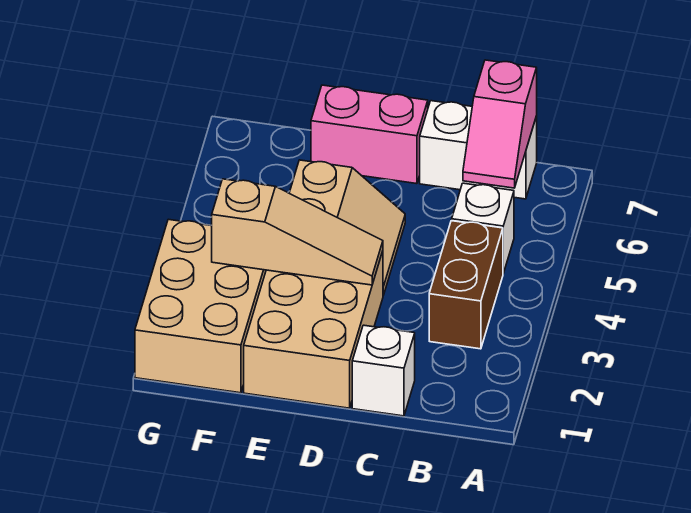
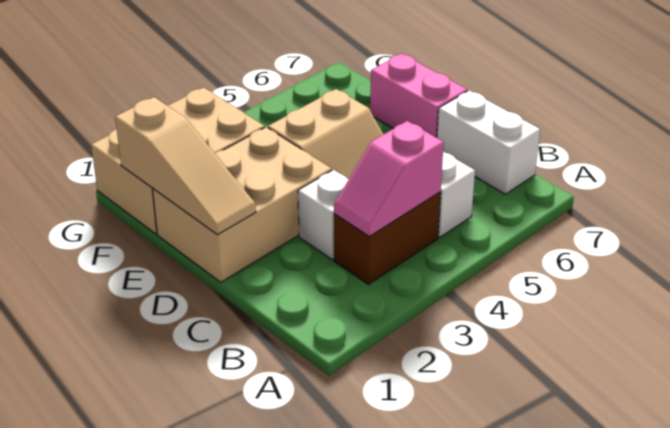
pink 1x2 slope [463,60,537,188] -> pink 1x2 slope moved to [334,121,444,236]
white 1x1 brick [352,325,415,416] -> white 1x1 brick moved to [298,170,349,259]
tan 1x3 slope [211,179,383,285] -> tan 1x3 slope moved to [115,97,256,235]

